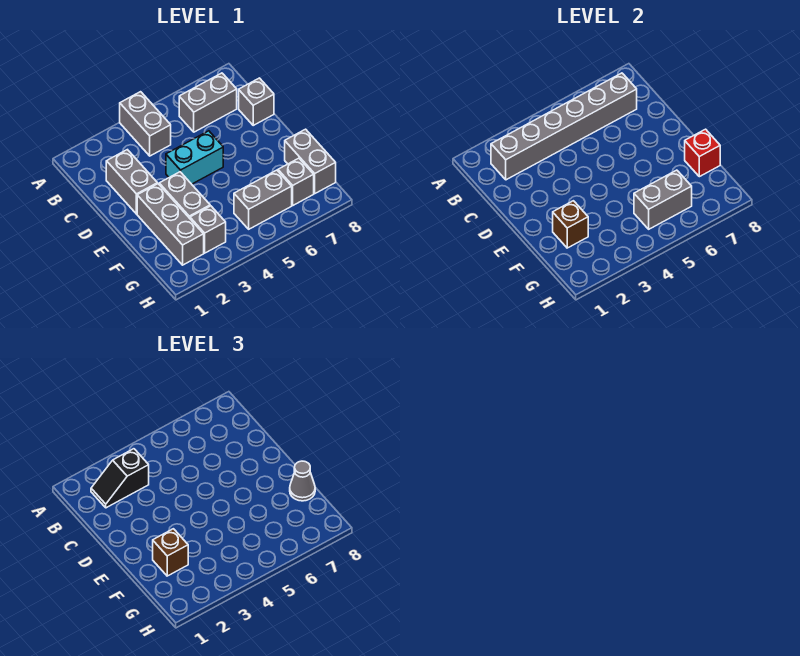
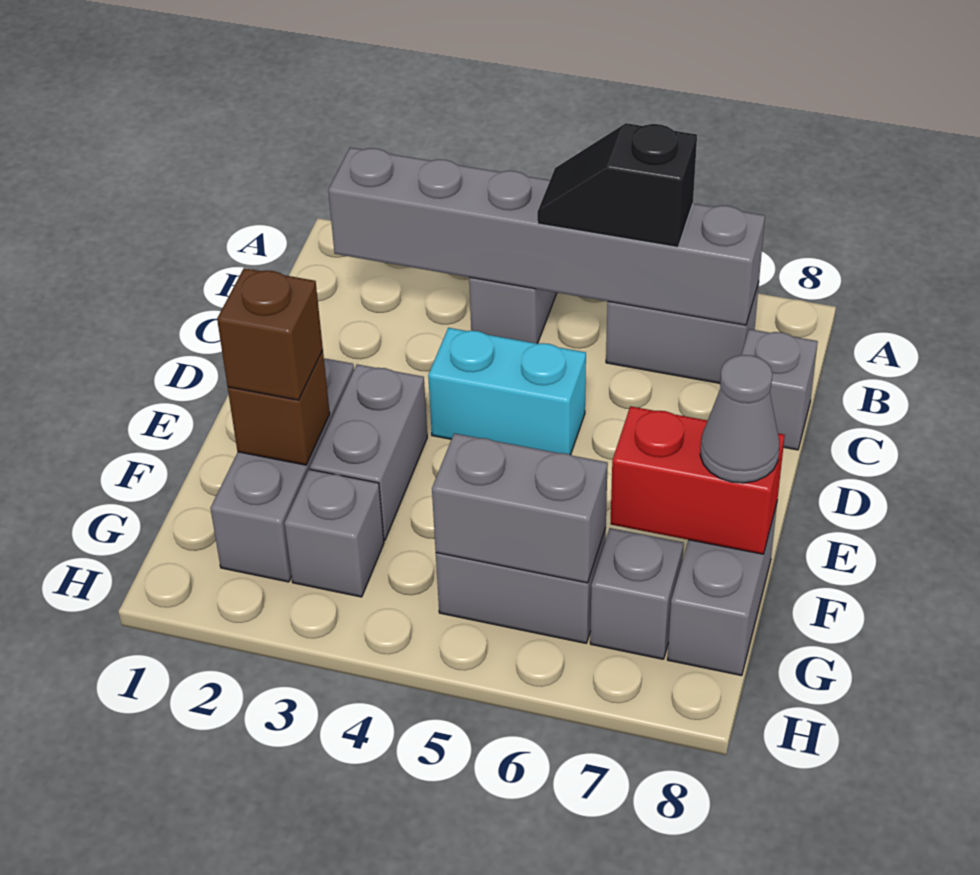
black 1x2 slope [91,449,149,508] -> black 1x2 slope moved to [537,123,697,247]
grey 1x2 brick [106,150,157,214] -> none
red 1x1 brick [685,129,720,177] -> red 1x2 brick [610,406,785,554]

